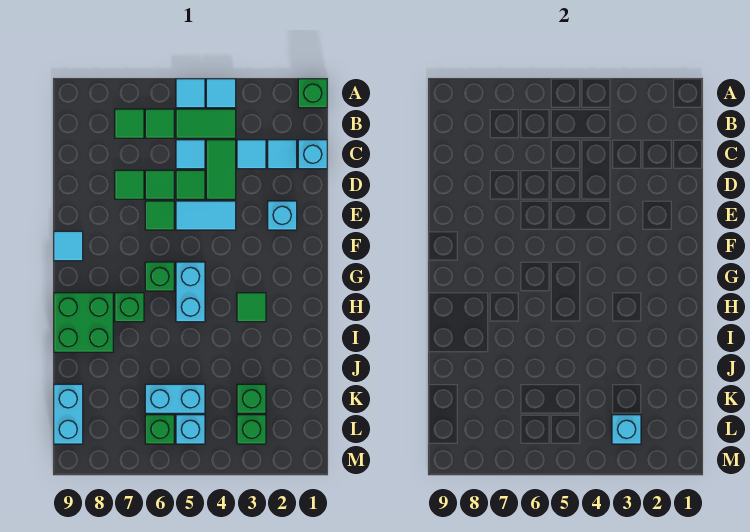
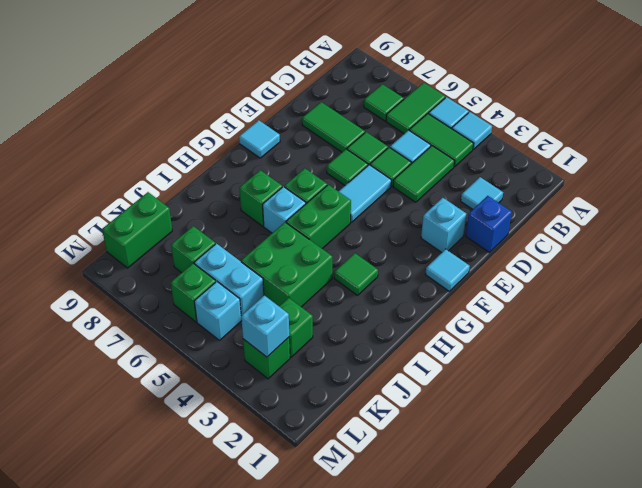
green 1x1 brick [298,79,327,108] -> green 1x1 brick moved to [171,226,215,273]
green 1x1 tile [145,109,174,138] -> green 1x2 tile [386,83,445,134]
cyan 1x1 brick [298,140,327,169] -> cyan 1x1 brick moved to [263,187,306,233]
cyan 1x1 tile [237,140,266,169] -> cyan 1x1 tile moved to [425,249,470,291]
none -> blue 1x1 brick [466,196,512,252]
green 1x1 tile [115,170,144,199] -> green 1x2 tile [302,102,365,152]
cyan 1x2 tile [176,201,236,230] -> cyan 1x2 tile turned to [338,165,391,222]
cyan 1x2 brick [176,262,205,322] -> green 1x2 brick [286,185,351,249]
green 2x2 brick [54,293,113,352] -> green 2x2 brick moved to [241,222,332,307]
cyan 1x2 brick [54,384,83,444] -> green 1x2 brick [102,192,172,268]

